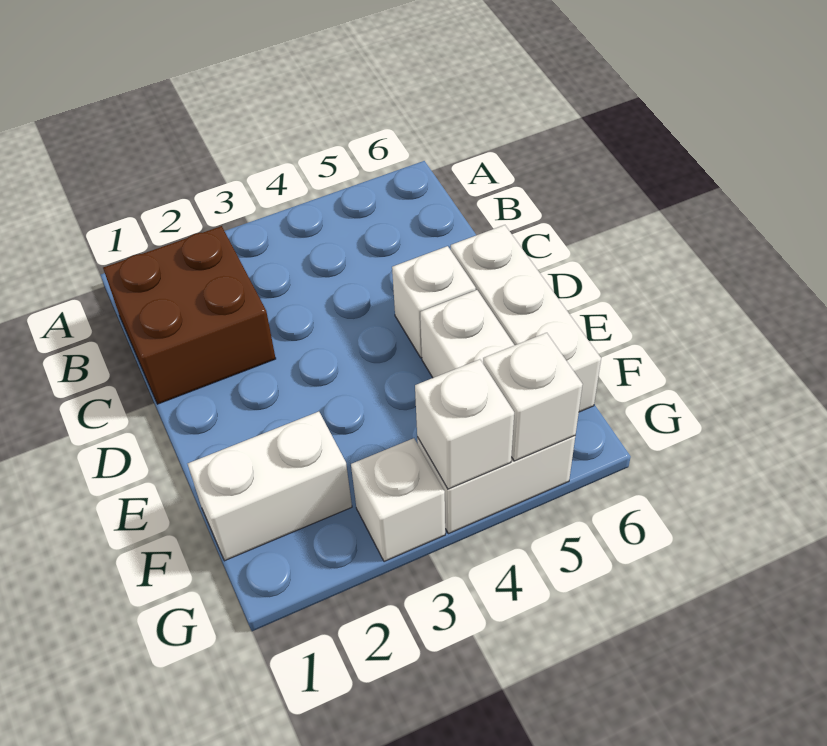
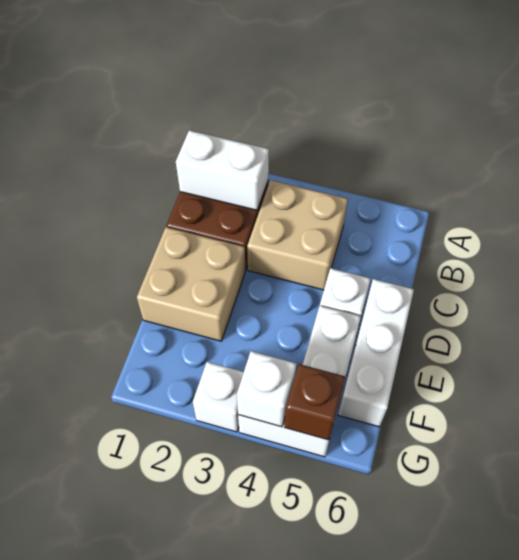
none -> tan 2x2 brick [247,180,348,290]
none -> tan 2x2 brick [137,227,246,341]
white 1x2 brick [188,412,352,561] -> white 1x2 brick moved to [176,130,269,210]
white 1x1 brick [483,333,583,461] -> brown 1x1 brick [284,364,345,440]

